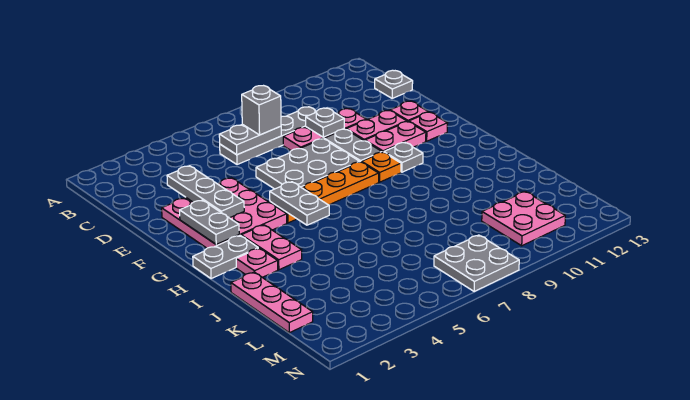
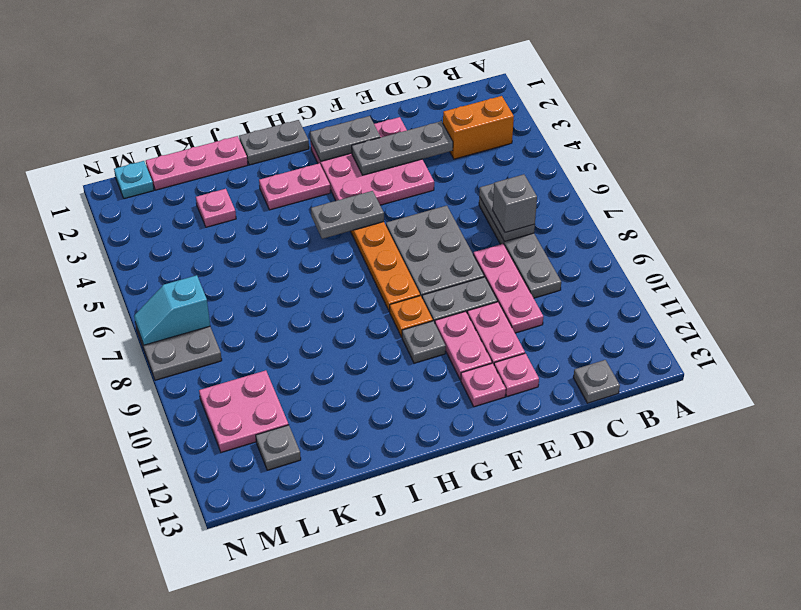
none -> orange 1x2 brick [443,96,514,159]
grey 1x1 plate [306,108,344,137] -> grey 1x1 plate moved to [256,425,301,470]
grey 1x2 plate [193,236,258,279] -> grey 1x2 plate turned to [239,120,309,165]
pink 1x1 plate [236,248,278,277] -> pink 1x1 plate moved to [196,189,236,227]
none -> cyan 1x1 plate [114,161,154,199]
none -> cyan 1x2 slope [134,275,210,345]

